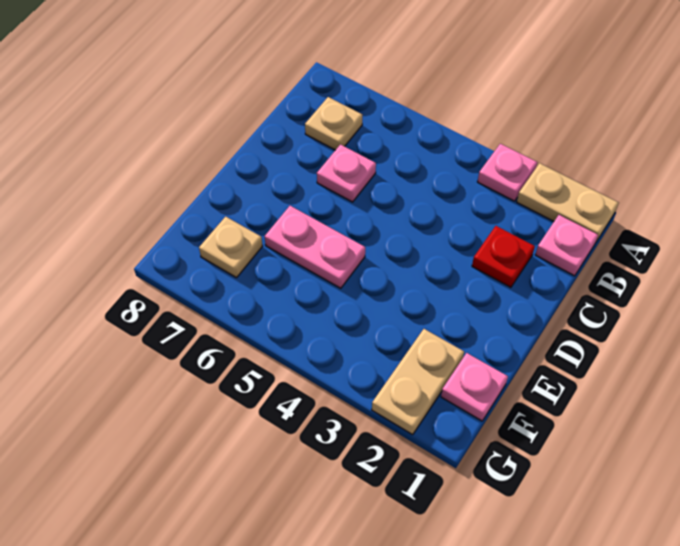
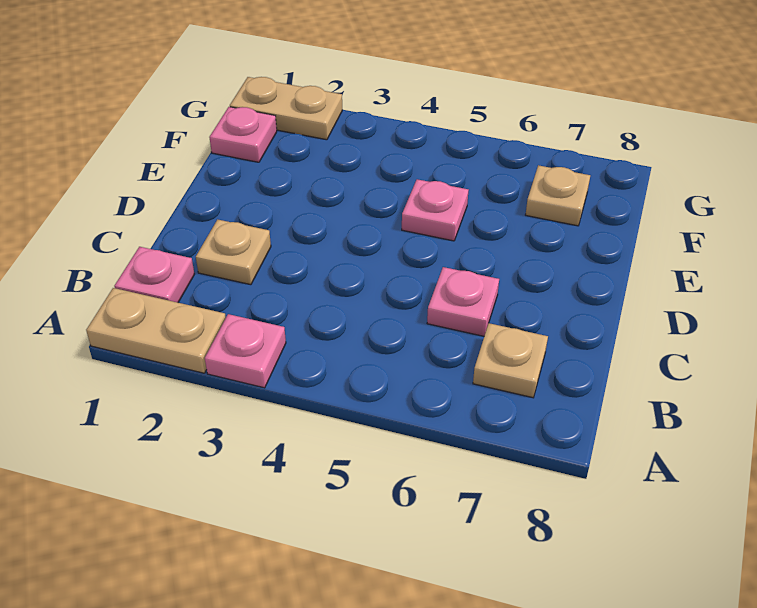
red 1x1 plate [472,226,535,287] -> tan 1x1 plate [196,219,271,285]
pink 1x2 plate [265,206,365,288] -> pink 1x1 plate [402,179,468,241]
tan 1x2 plate [372,329,464,435] -> tan 1x2 plate turned to [230,77,342,140]

